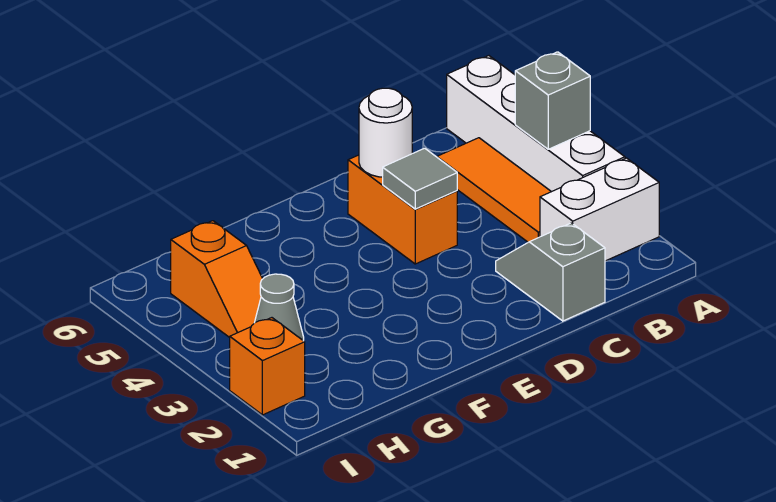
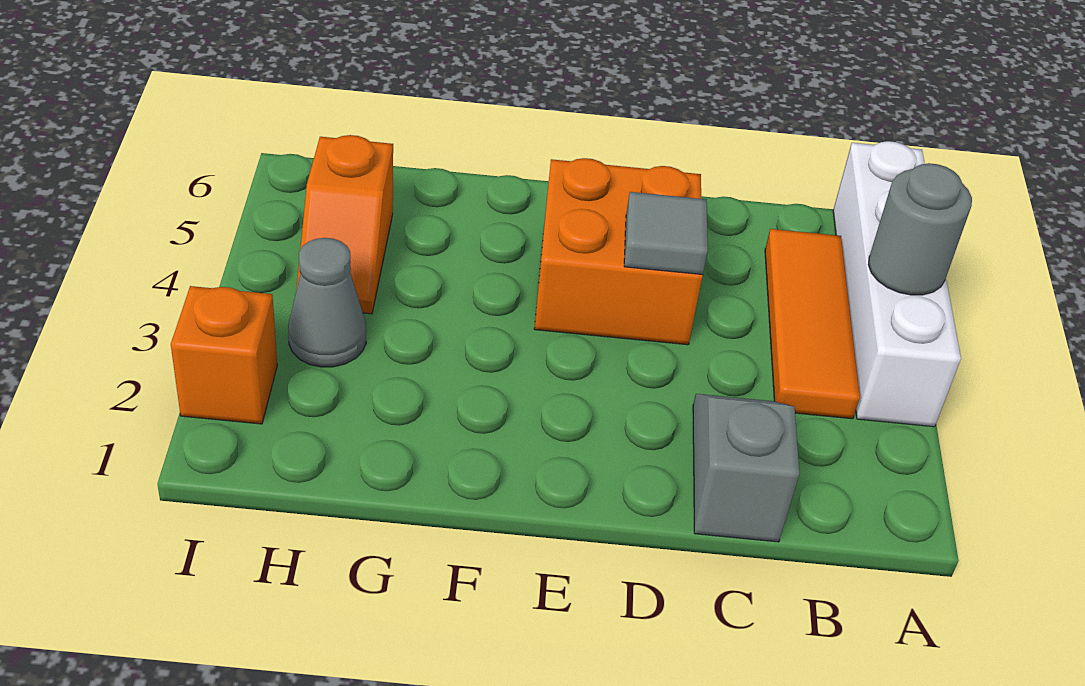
white 1x2 brick [540,158,659,261] -> none
grey 1x1 brick [515,52,590,149] -> grey 1x1 round brick [868,163,972,295]
orange 1x2 brick [348,155,457,264] -> orange 2x2 brick [534,158,703,345]
white 1x1 round brick [359,88,412,177] -> none

